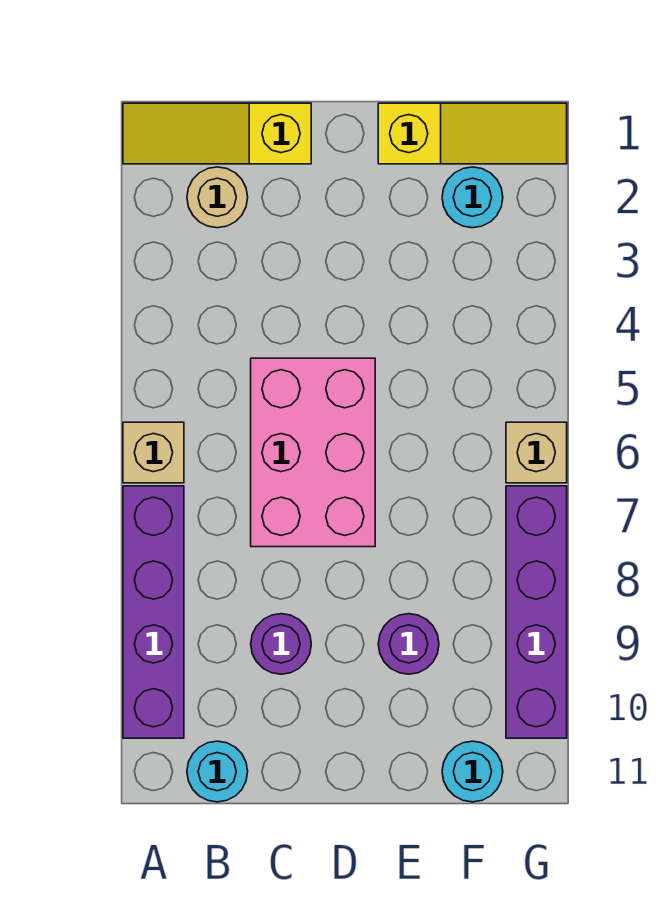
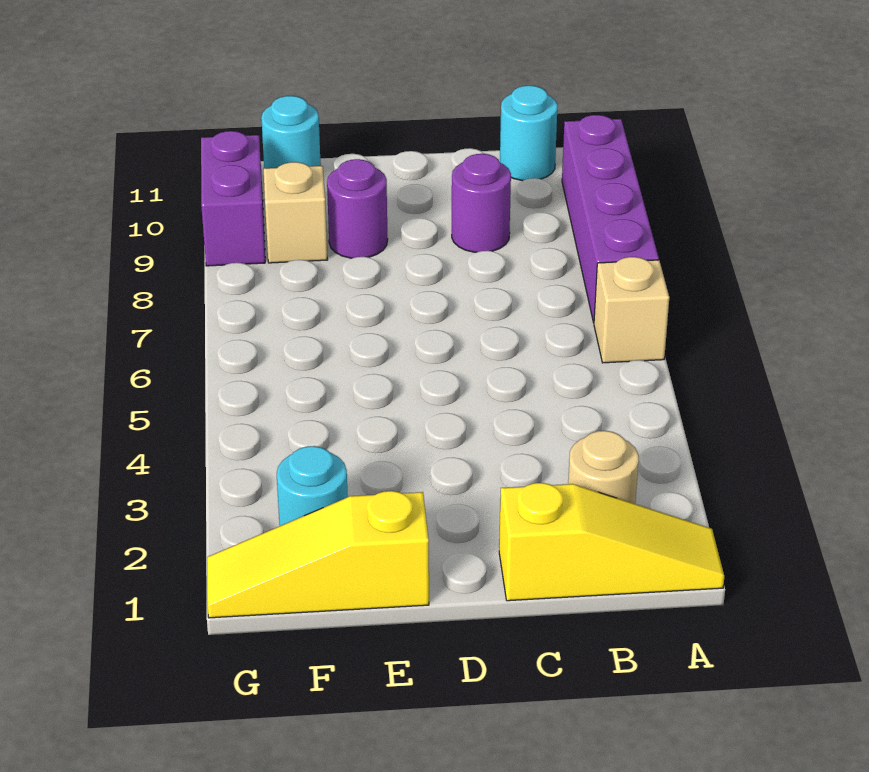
pink 2x3 brick [251,358,375,547] -> none
tan 1x1 brick [506,422,567,483] -> tan 1x1 brick moved to [264,162,328,263]
purple 1x4 brick [506,486,567,738] -> purple 1x2 brick [201,131,265,266]

